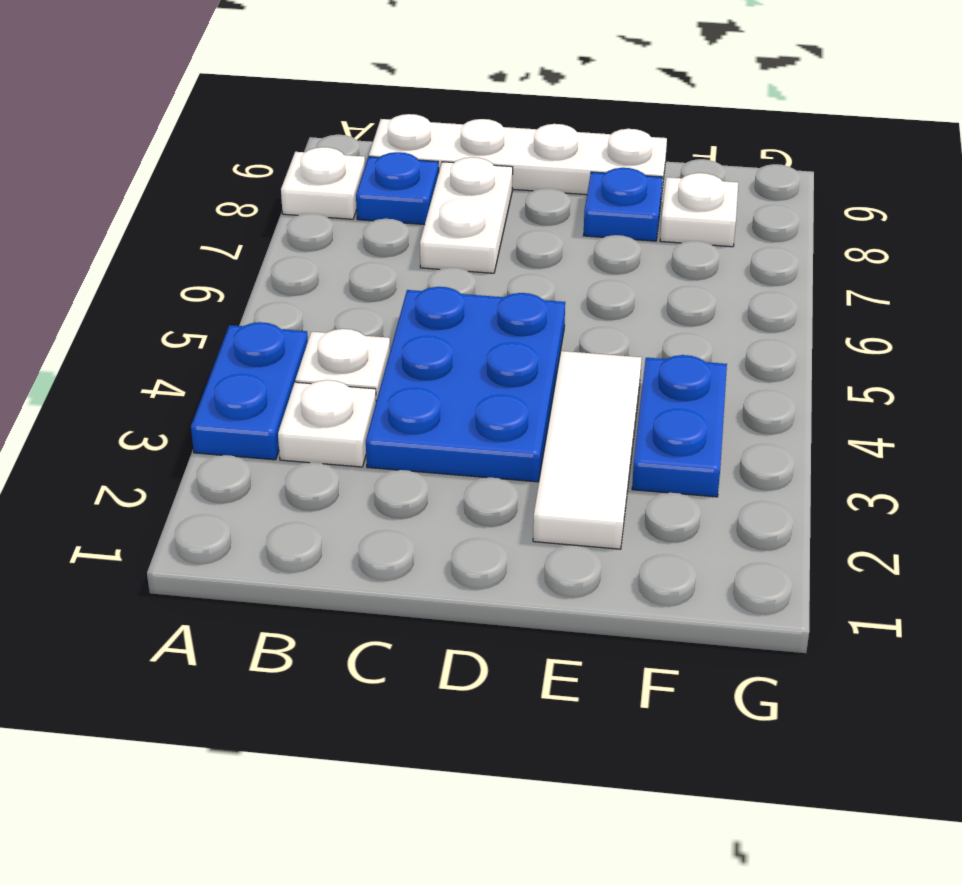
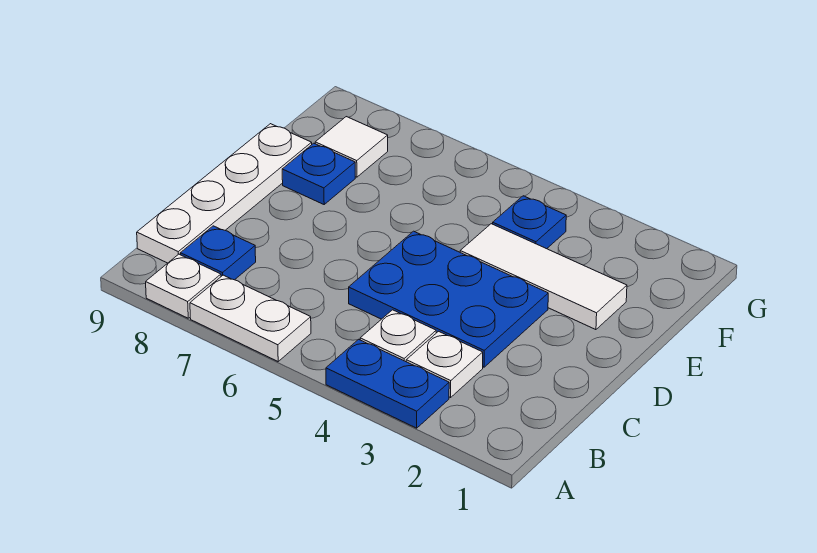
white 1x2 plate [420,157,513,273] -> white 1x2 plate moved to [190,275,311,361]
blue 1x2 plate [632,355,727,497] -> blue 1x1 plate [493,196,566,249]
white 1x1 plate [660,173,738,247] -> white 1x1 tile [315,117,388,177]

